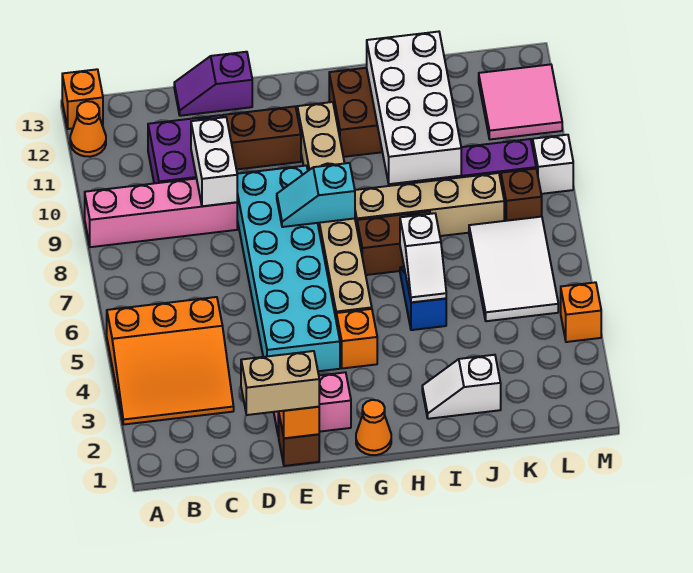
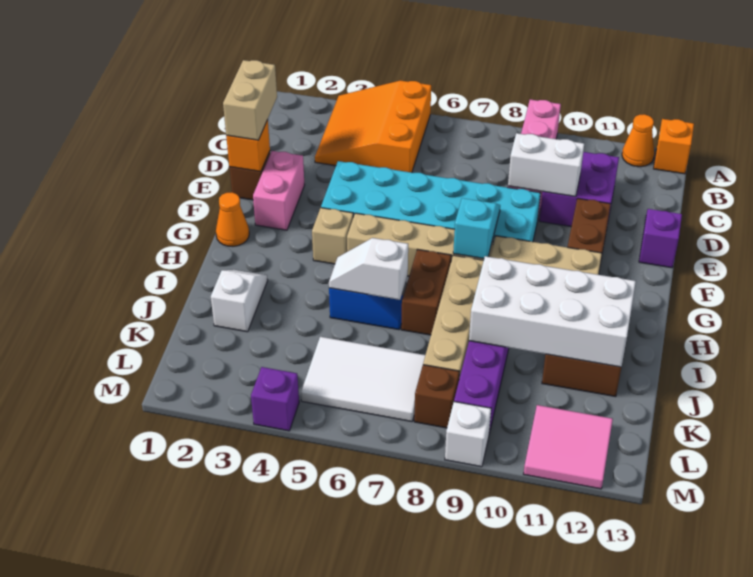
orange 1x1 brick [336,309,377,368] -> tan 1x1 brick [312,208,353,264]
orange 1x1 brick [561,282,601,342] -> purple 1x1 brick [251,367,299,431]

